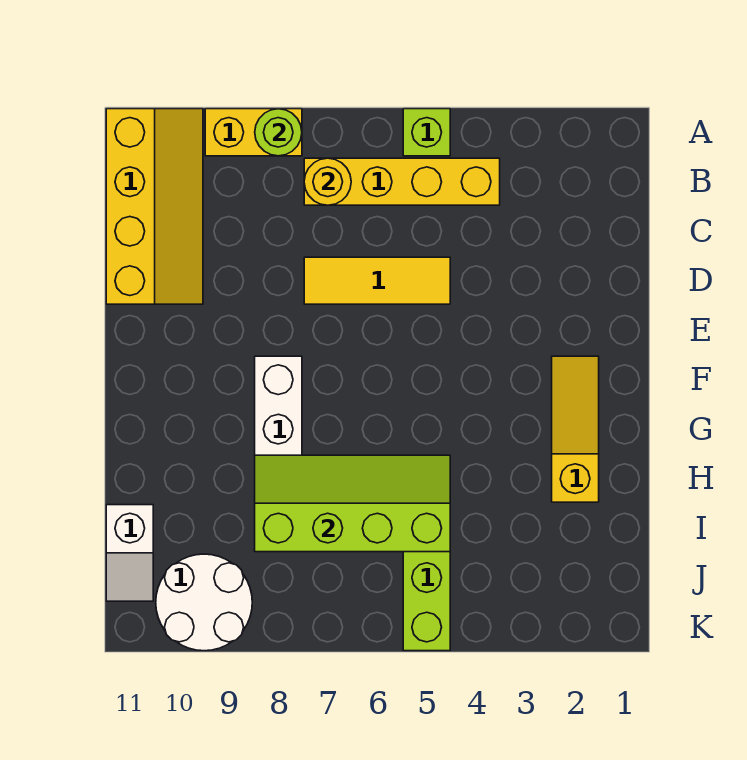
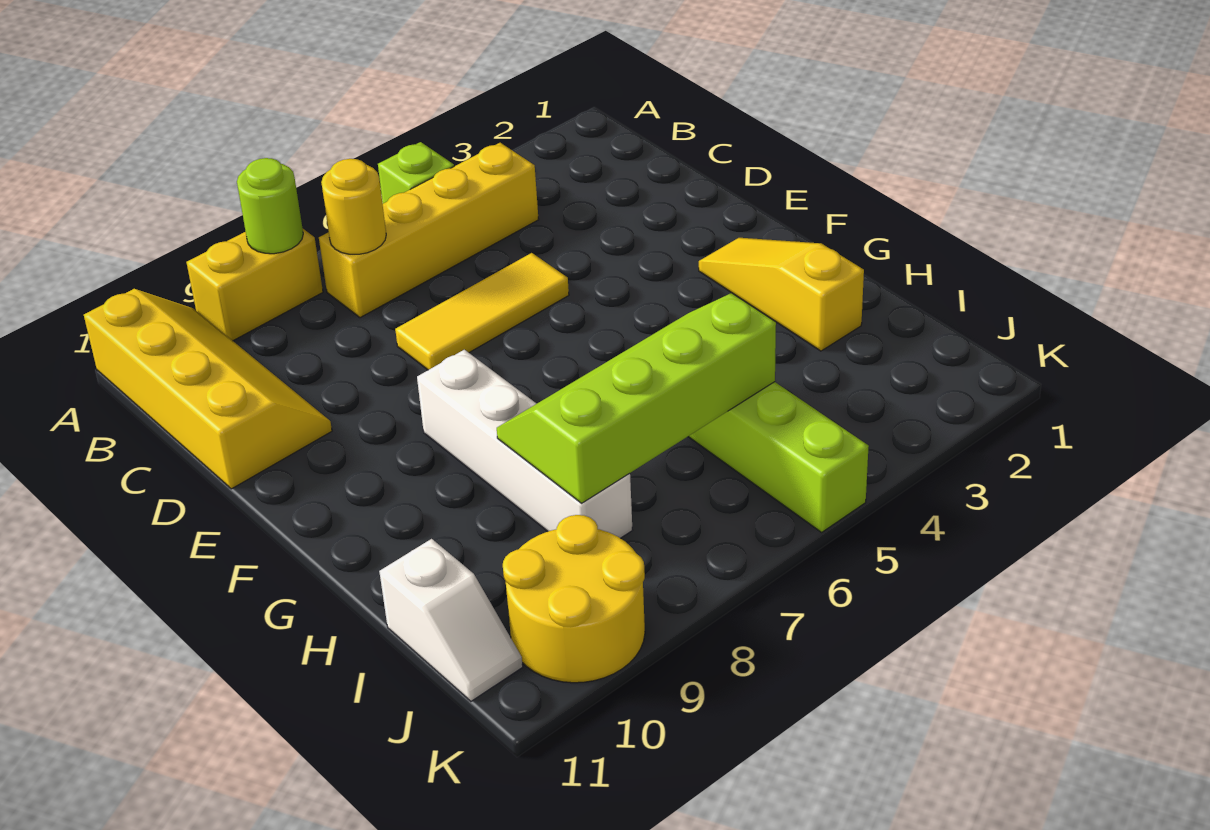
white 2x2 round brick [156,554,252,651] -> yellow 2x2 round brick [503,515,645,683]

